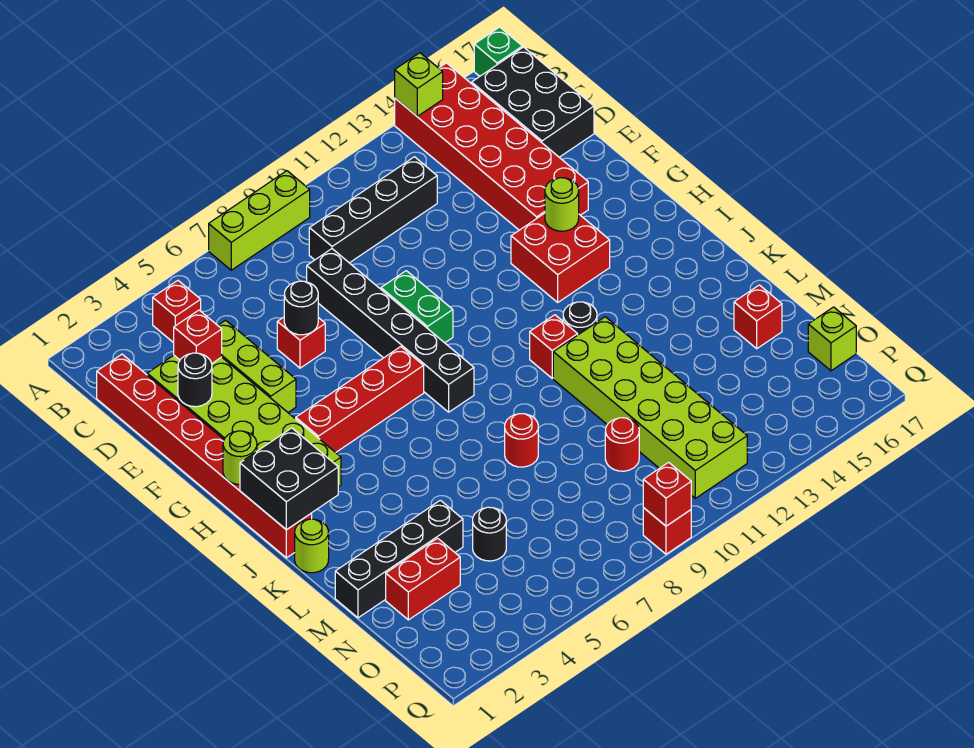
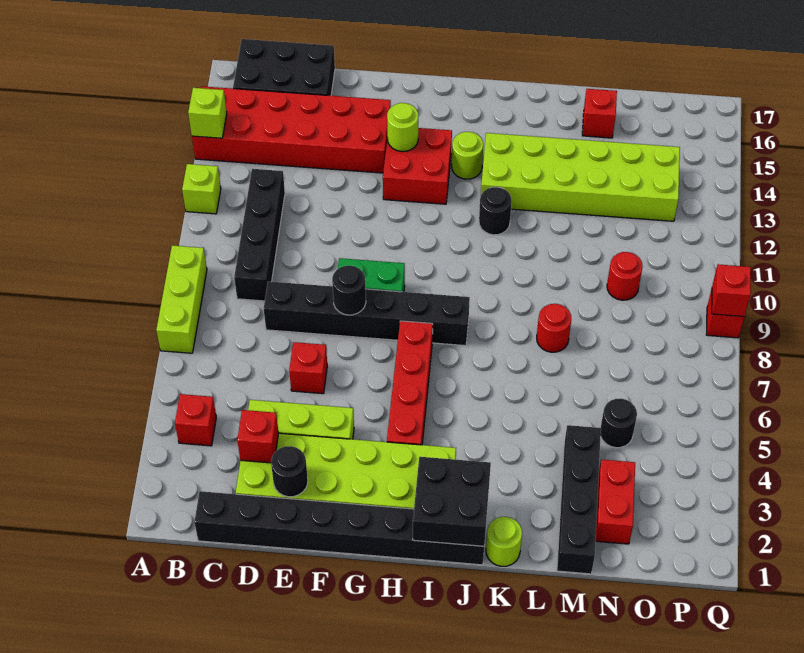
green 1x1 brick [474,27,522,76] -> none
red 1x8 brick [97,354,312,558] -> black 1x8 brick [194,491,485,565]
black 1x1 round brick [284,281,318,335] -> black 1x1 round brick moved to [332,265,366,315]
lime 1x1 round brick [223,431,257,484] -> lime 1x1 round brick moved to [452,132,483,179]
red 1x1 brick [530,315,578,378] -> none
lime 2x6 brick [553,317,747,498] -> lime 2x6 brick moved to [481,133,680,221]
lime 1x1 brick [808,307,856,371] -> lime 1x1 brick moved to [182,164,221,214]

